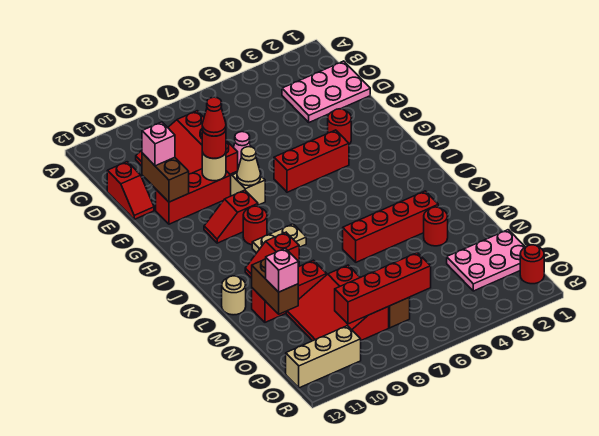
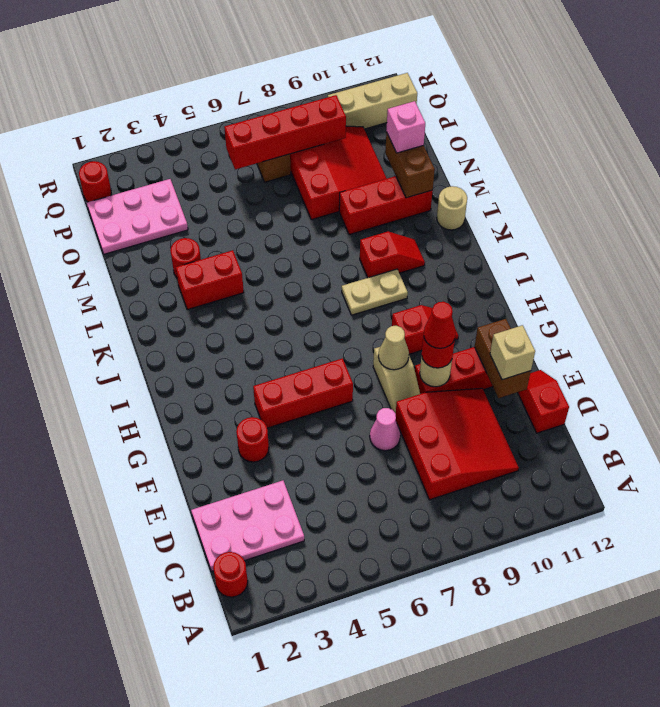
pink 1x1 brick [142,122,175,166] -> tan 1x1 brick [490,325,535,380]
red 1x1 round brick [243,206,267,245] -> red 1x1 round brick moved to [213,552,248,597]
red 1x4 brick [343,191,438,262] -> red 1x2 brick [176,250,244,310]

